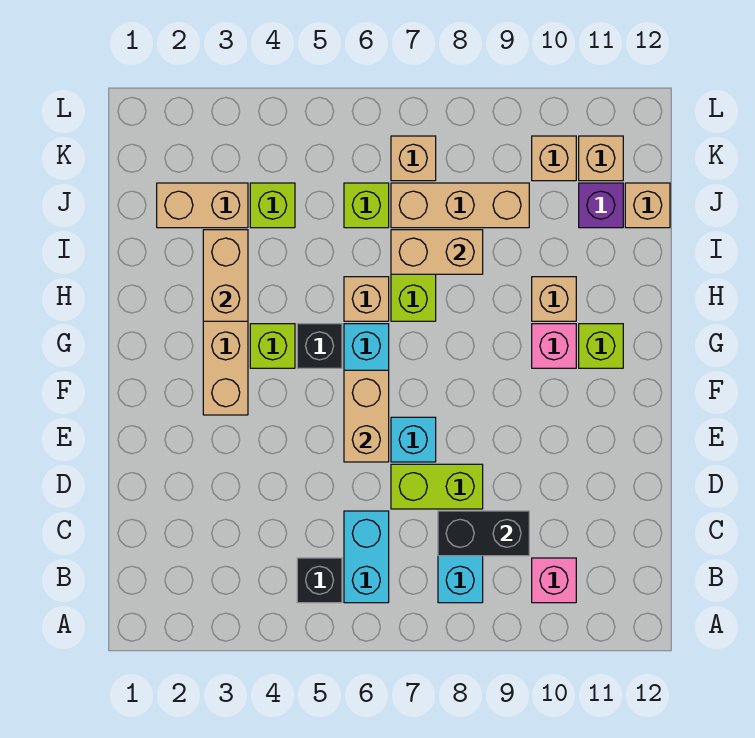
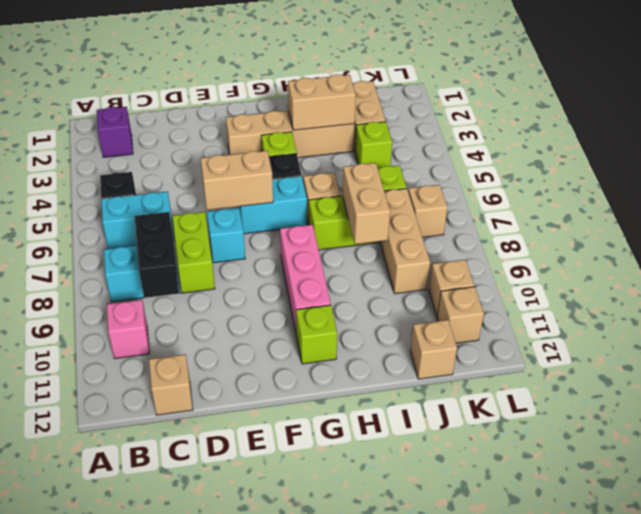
pink 1x1 brick [532,324,576,368] -> pink 1x3 brick [280,225,331,331]
tan 1x1 brick [532,277,576,321] -> tan 1x1 brick moved to [149,354,193,415]
purple 1x1 brick [579,183,623,228] -> purple 1x1 brick moved to [97,107,133,157]

